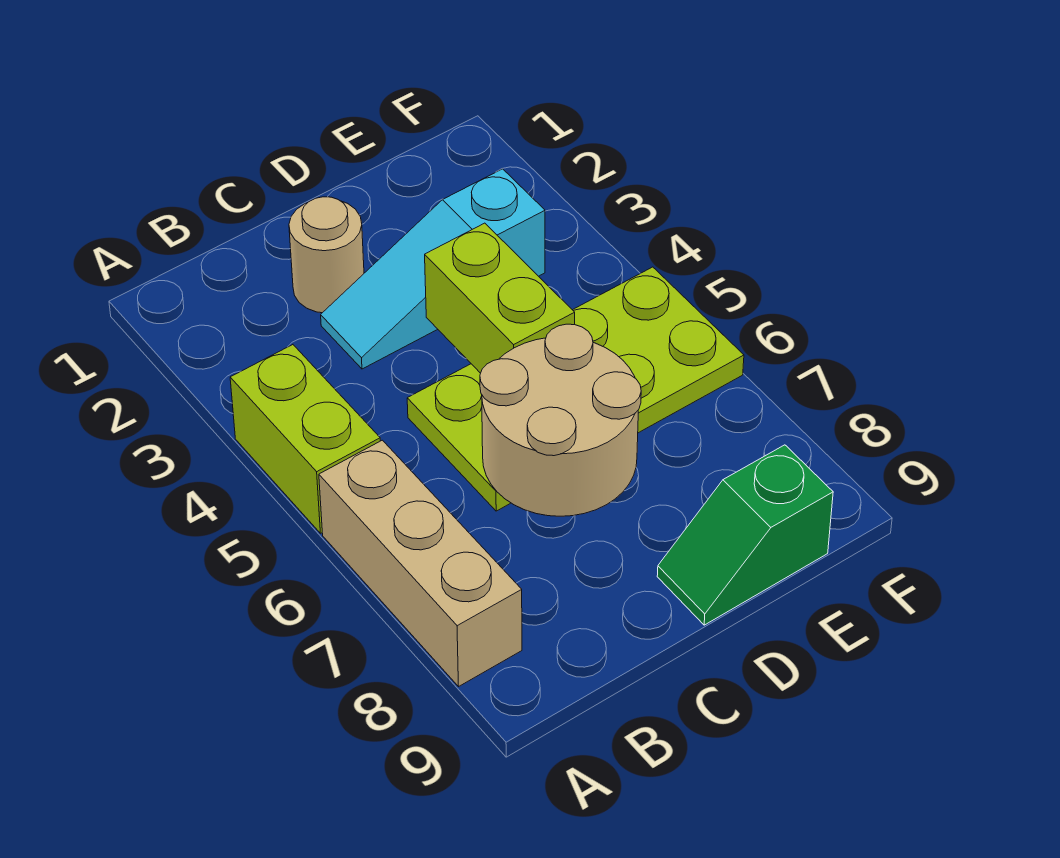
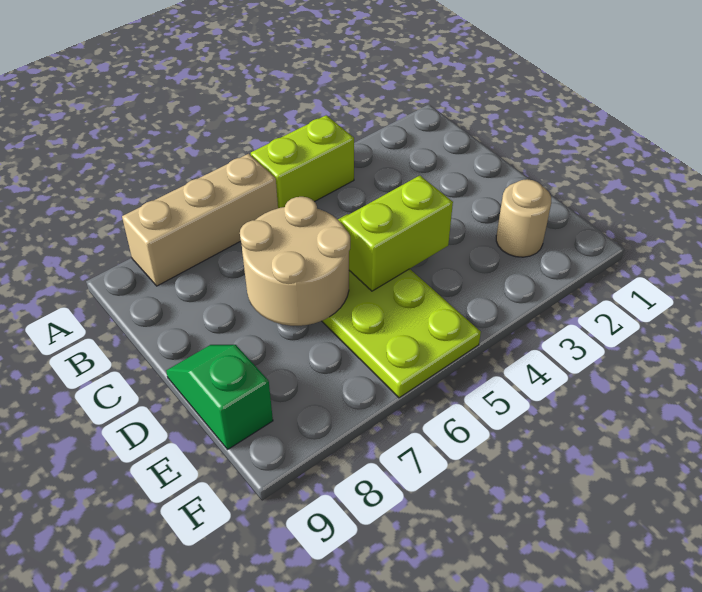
tan 1x1 round brick [289,197,364,313] -> tan 1x1 round brick moved to [496,179,551,257]
cyan 1x3 slope [321,169,545,369] -> none

